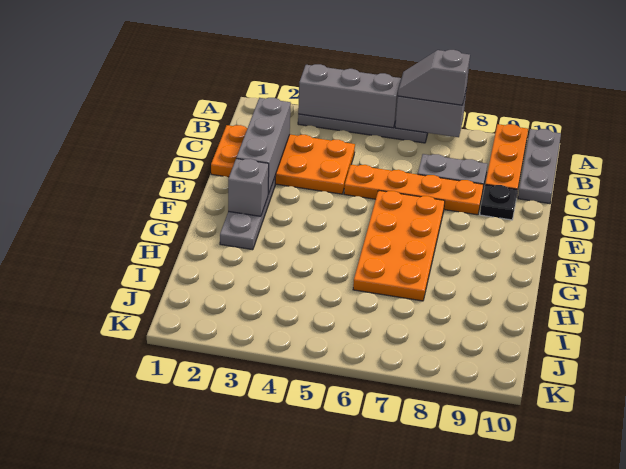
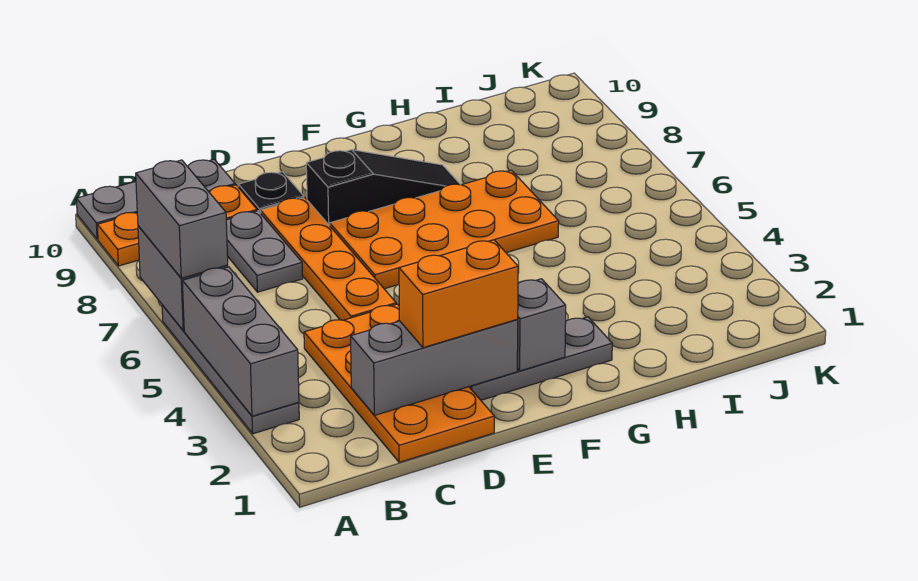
grey 1x2 slope [398,50,470,105] -> grey 1x2 brick [136,160,228,278]
none -> orange 1x2 brick [399,240,518,348]
none -> black 1x3 slope [306,150,461,226]

